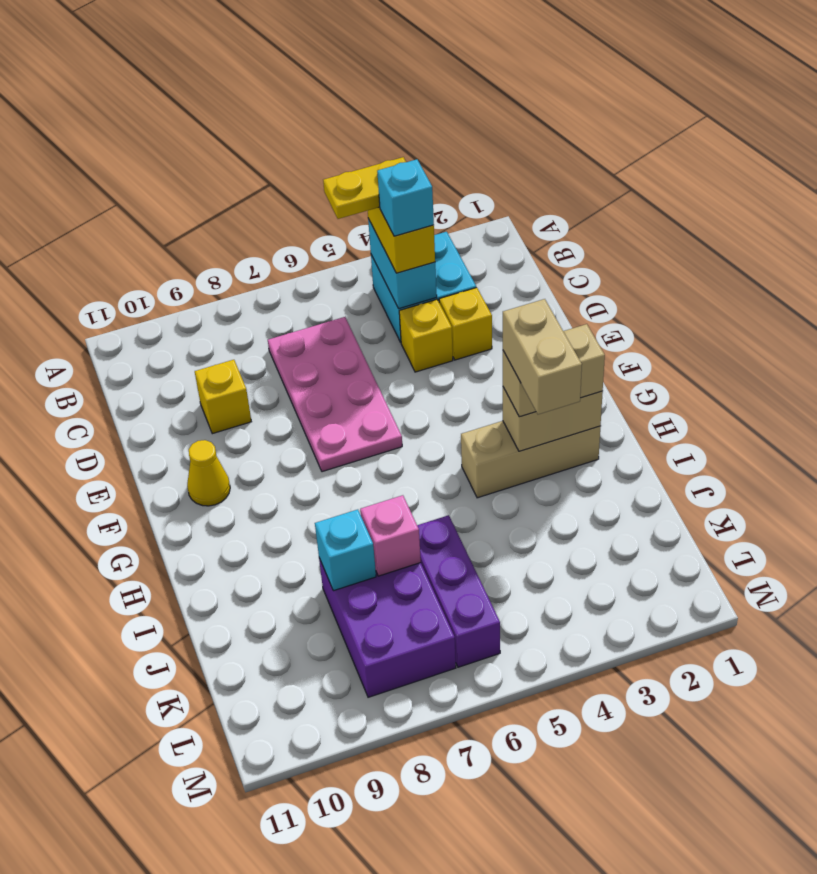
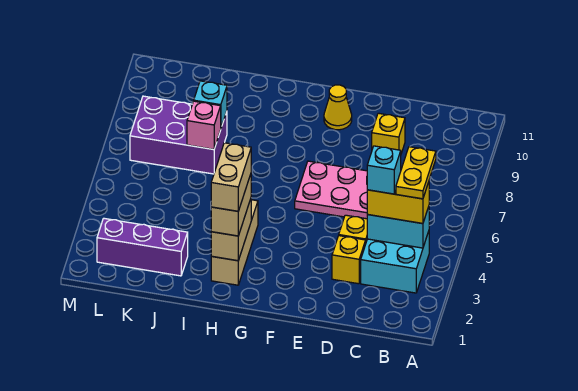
tan 1x2 brick [503,299,582,414] -> tan 1x2 brick turned to [211,143,251,211]
purple 1x3 brick [417,515,500,667] -> purple 1x3 brick moved to [97,218,188,276]

